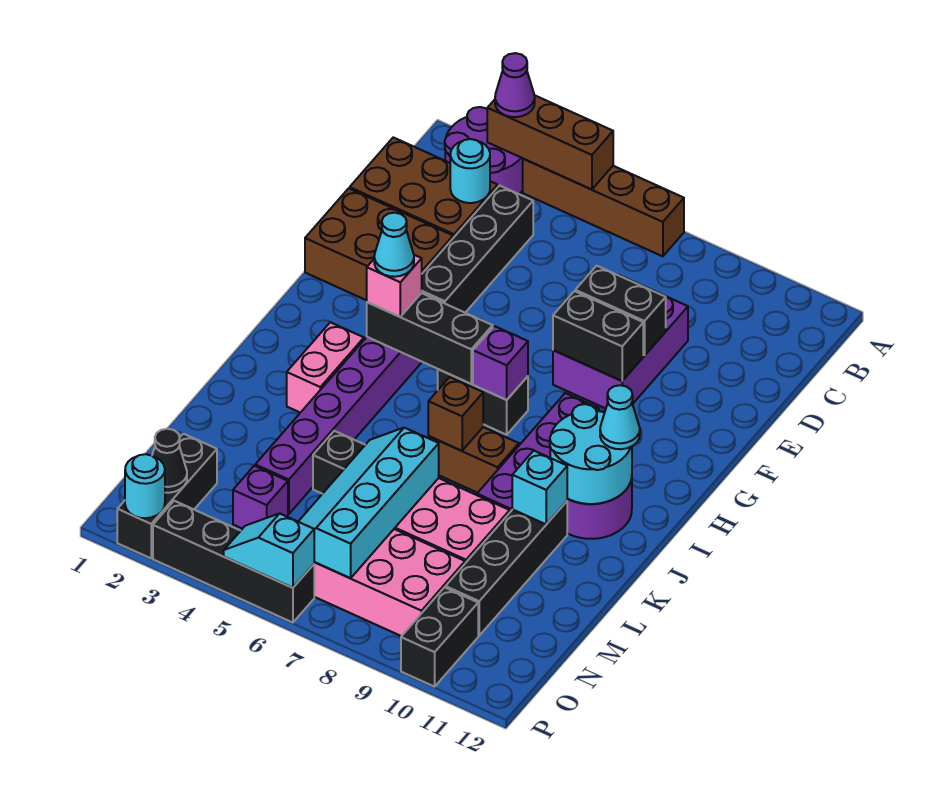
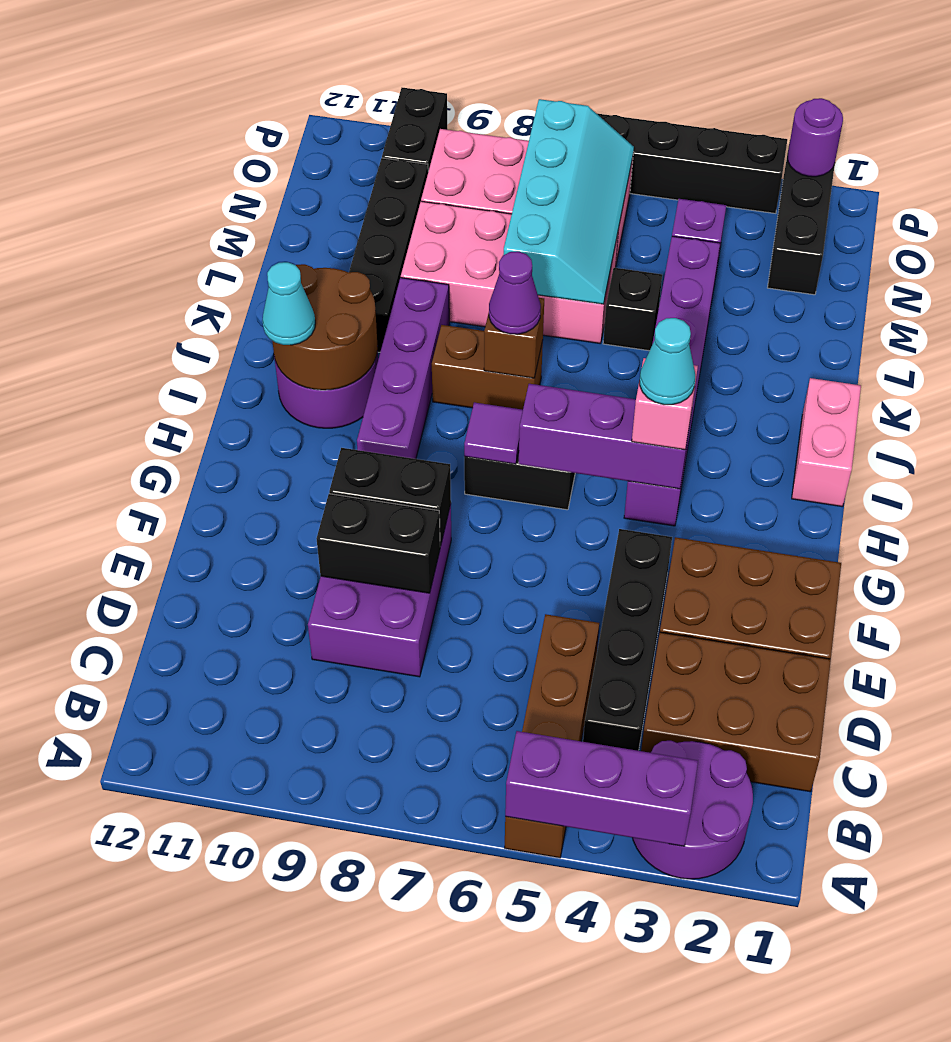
brown 1x3 brick [487,96,613,190] -> purple 1x3 brick [505,731,698,846]
purple 1x1 cone [495,53,535,117] -> purple 1x1 cone moved to [489,251,541,334]
brown 1x4 brick [523,159,684,256] -> brown 1x4 brick turned to [505,614,599,858]
cyan 1x1 round brick [450,139,490,203] -> none
black 1x3 brick [367,293,493,384] -> purple 1x3 brick [519,384,691,489]
purple 1x1 brick [473,326,528,400] -> purple 1x1 tile [464,402,523,464]
pink 1x2 brick [287,322,364,413] -> pink 1x2 brick moved to [792,378,861,507]
cyan 2x2 round brick [550,404,632,504] -> brown 2x2 round brick [272,264,378,390]
cyan 1x1 brick [512,451,567,524] -> none
black 1x1 cone [152,429,187,493] -> none
cyan 1x1 round brick [125,454,165,518] -> purple 1x1 round brick [788,98,843,177]
cyan 1x2 slope [224,513,314,588] -> none

